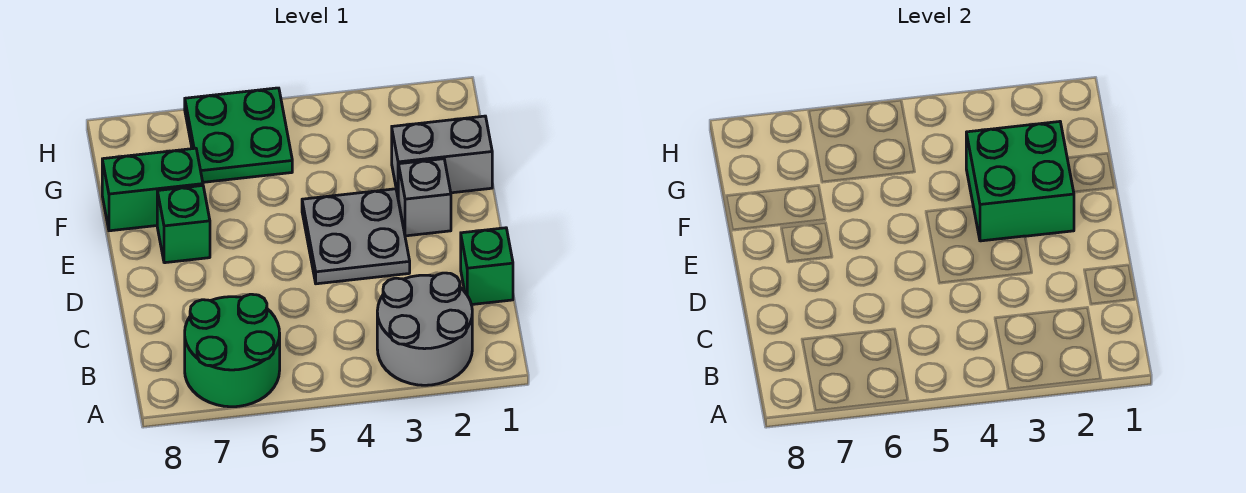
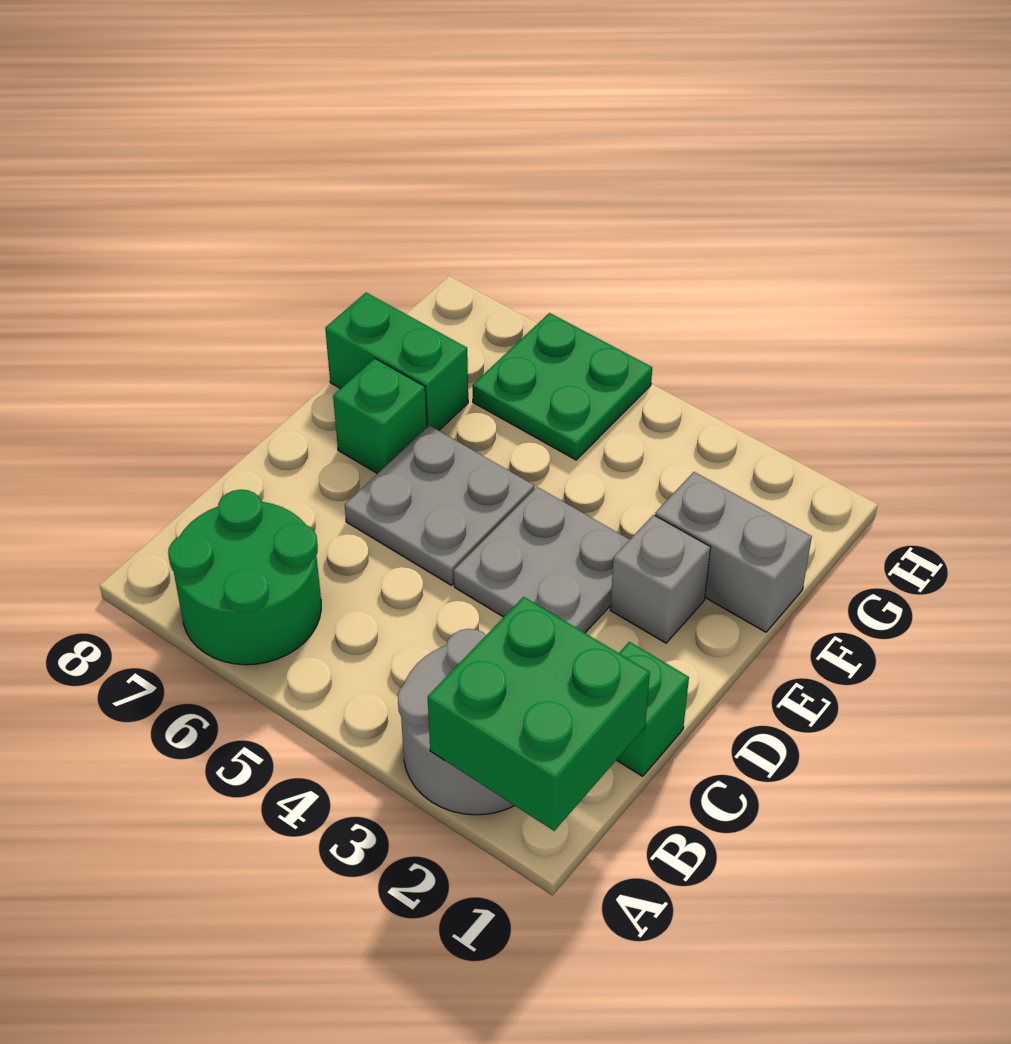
none -> grey 2x2 plate [345,425,534,585]
green 2x2 brick [966,122,1074,241] -> green 2x2 brick moved to [428,597,650,831]

